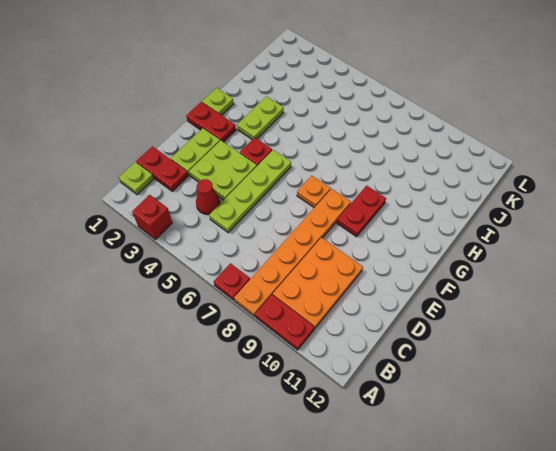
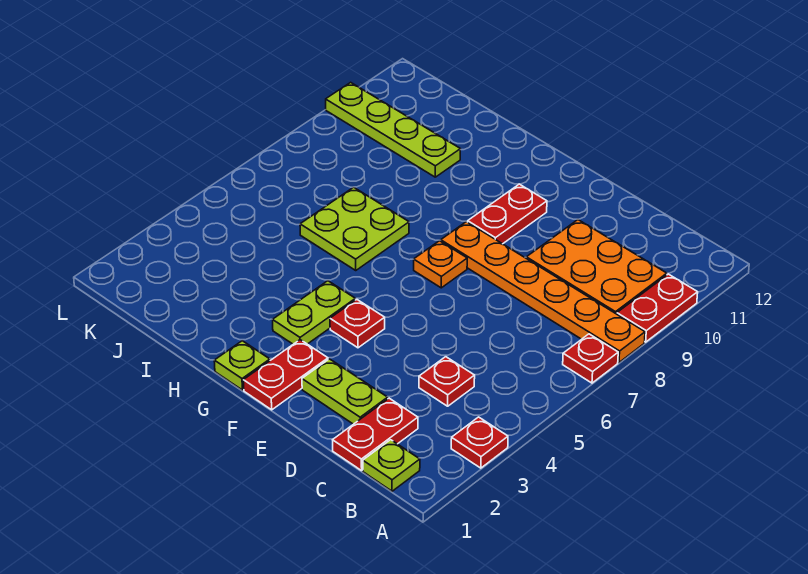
red 1x1 brick [132,195,172,240] -> red 1x1 plate [451,417,508,468]
red 1x1 cone [196,179,220,215] -> red 1x1 plate [419,357,475,406]
lime 1x4 plate [209,150,291,233] -> lime 1x4 plate moved to [326,82,460,177]
lime 2x2 plate [189,140,257,200] -> lime 2x2 plate moved to [300,187,409,270]
red 1x2 plate [337,186,386,237] -> red 1x2 plate turned to [468,184,547,244]
lime 1x2 plate [237,96,284,139] -> lime 1x2 plate turned to [273,281,355,344]

